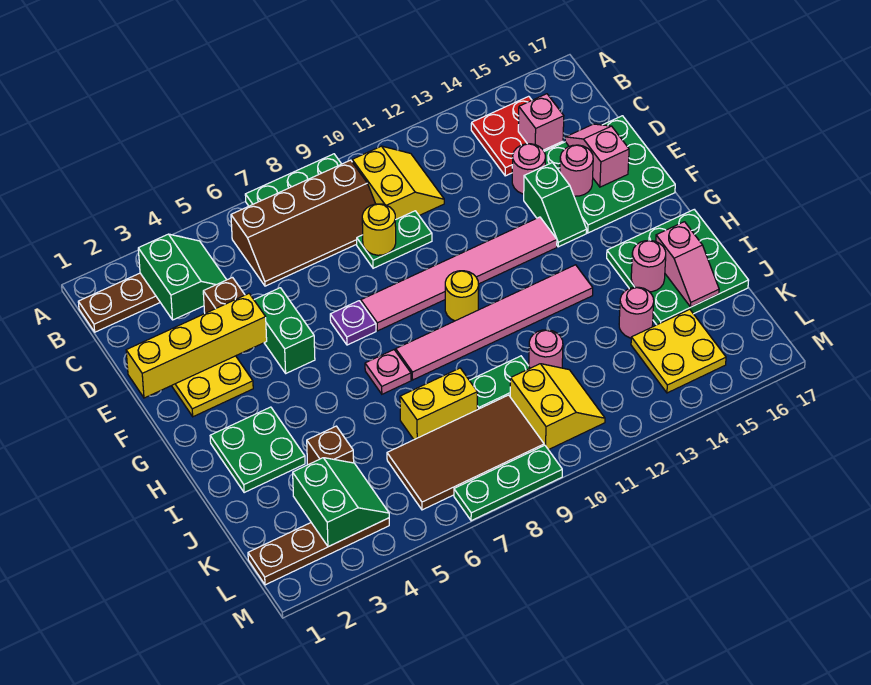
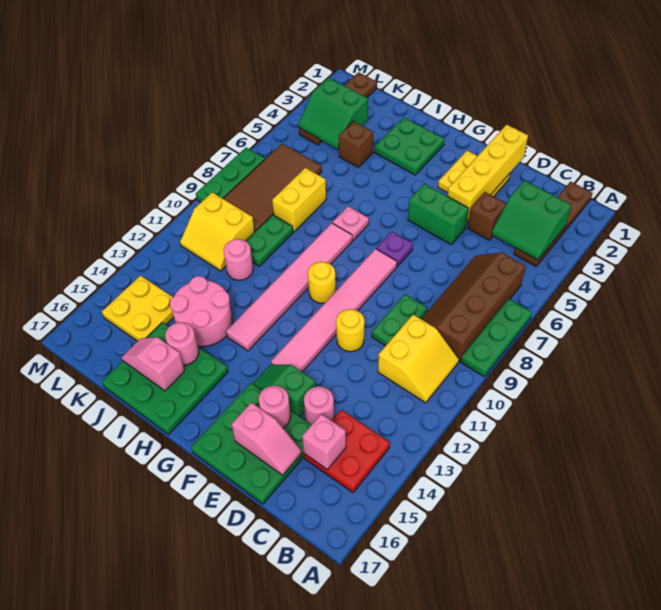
yellow 2x2 slope [352,146,444,220] -> yellow 2x2 slope turned to [378,315,459,403]
yellow 1x1 round brick [362,204,396,255] -> yellow 1x1 round brick moved to [336,309,365,352]
pink 1x1 round brick [619,287,654,338] -> pink 2x2 round brick [170,276,232,346]

